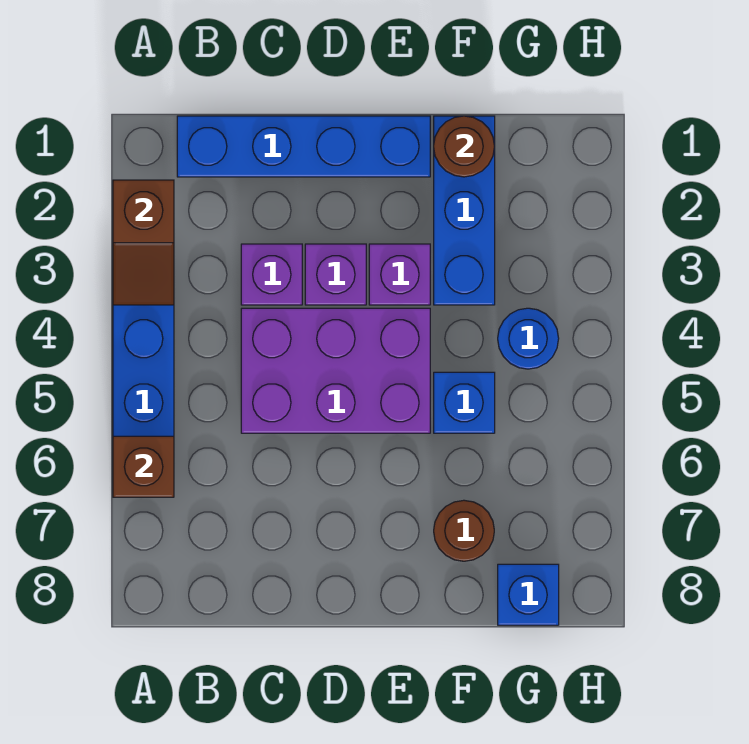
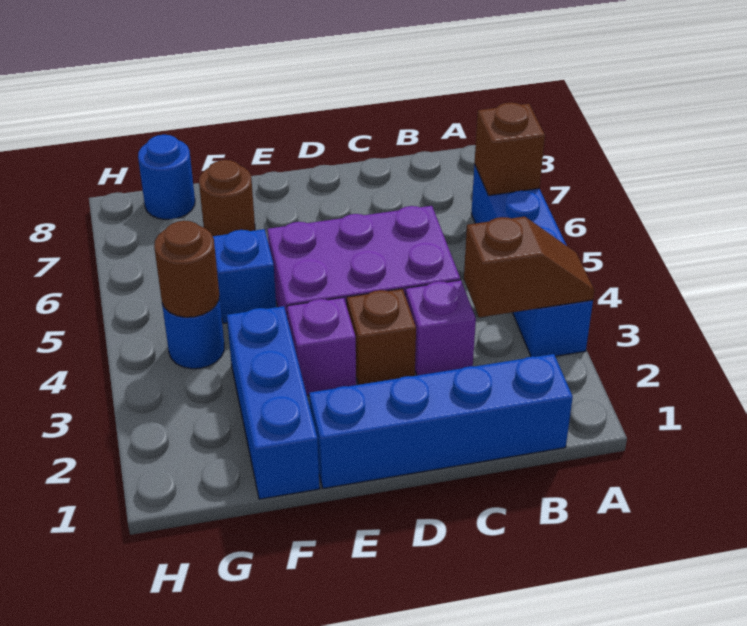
brown 1x2 slope [113,180,174,305] -> brown 1x2 slope turned to [464,217,595,317]
purple 1x1 brick [305,244,366,305] -> brown 1x1 brick [347,289,416,385]
brown 1x1 round brick [434,116,495,177] -> brown 1x1 round brick moved to [154,221,219,317]
blue 1x1 brick [498,564,559,625] -> blue 1x1 round brick [138,135,195,220]

